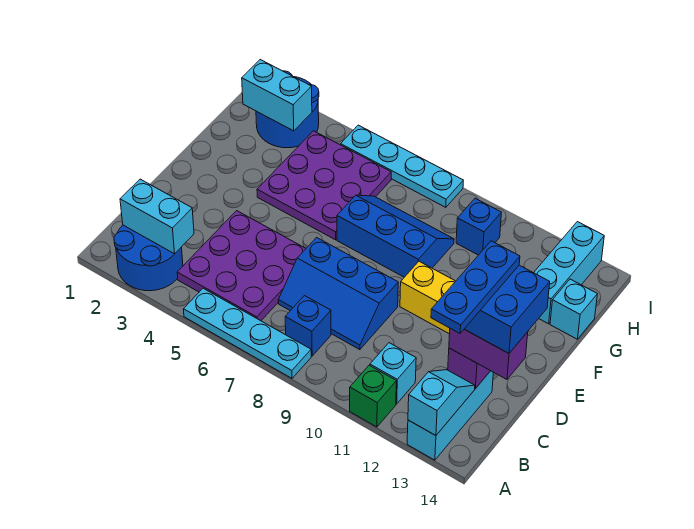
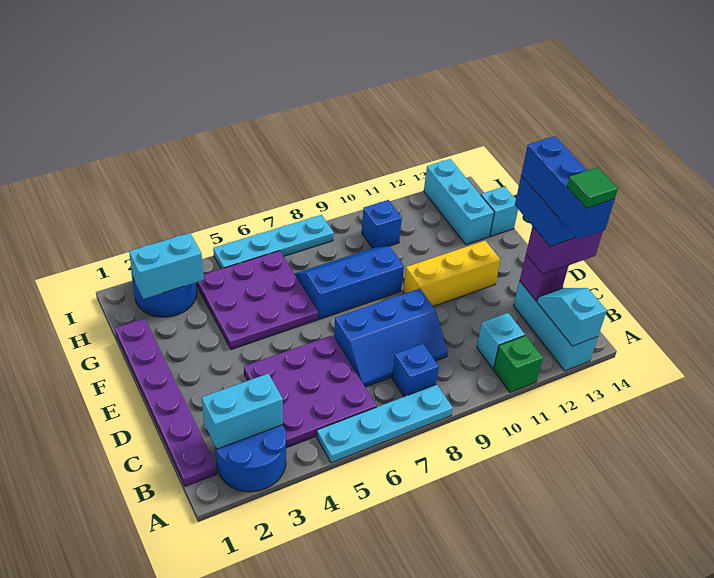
none -> purple 1x6 plate [115,318,217,486]
blue 1x3 plate [431,241,520,333] -> blue 1x3 brick [521,136,615,239]
none -> green 1x1 tile [567,167,618,208]

